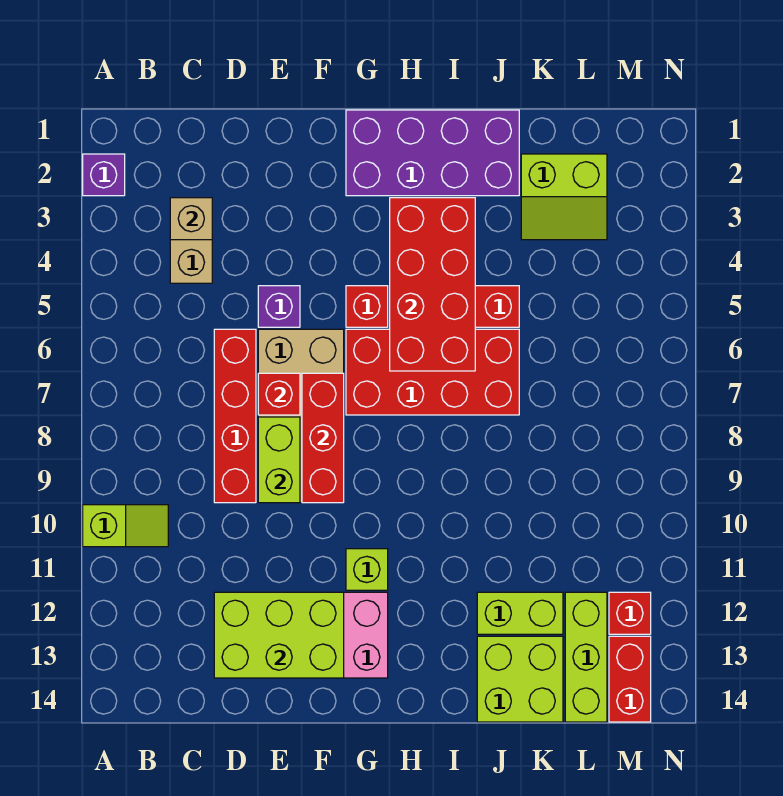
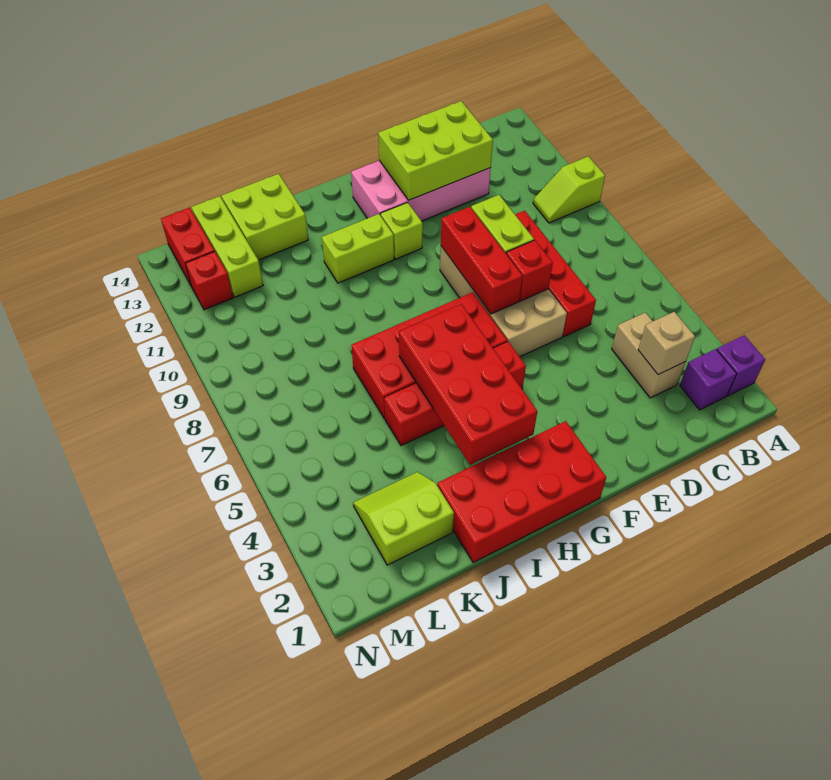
purple 1x1 brick [258,286,300,327] -> purple 1x1 brick moved to [680,349,737,410]
purple 2x4 brick [346,110,519,196] -> red 2x4 brick [437,421,606,562]
lime 1x2 brick [477,592,563,634] -> lime 1x2 brick moved to [322,214,394,283]

